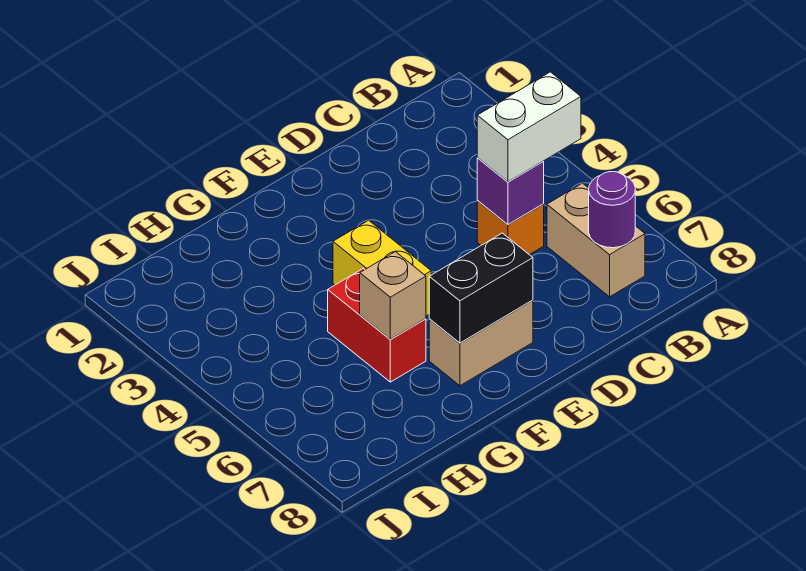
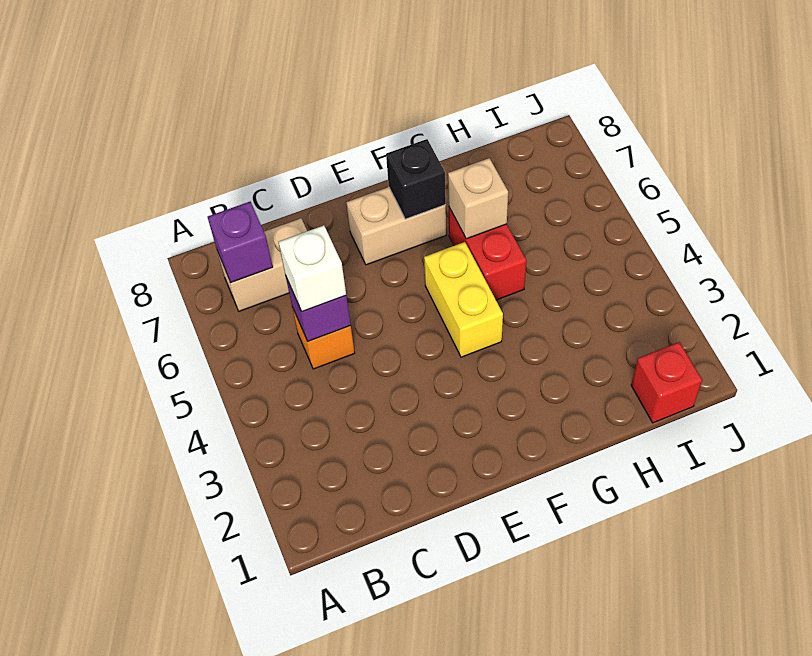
white 1x2 brick [477,72,581,182] -> white 1x1 brick [279,225,346,312]
tan 1x2 brick [547,183,645,297] -> tan 1x2 brick turned to [217,218,307,311]
purple 1x1 round brick [589,172,635,248] -> purple 1x1 brick [208,202,273,283]
black 1x2 brick [429,233,533,343] -> black 1x1 brick [386,139,446,219]
none -> red 1x1 brick [631,342,702,423]

